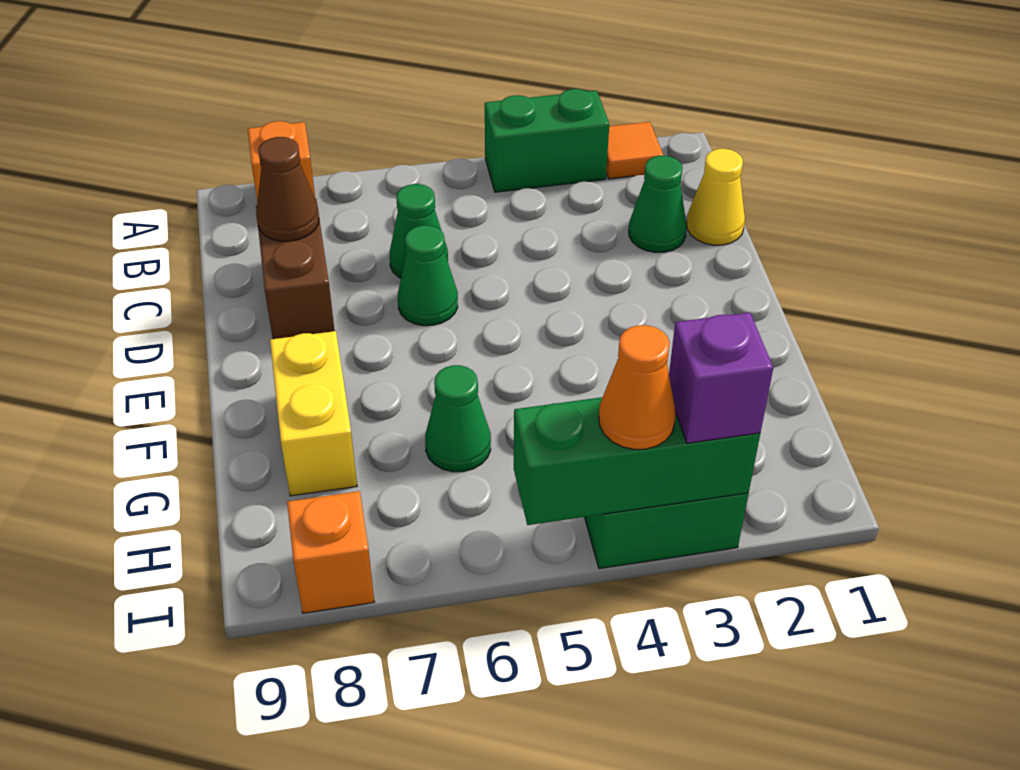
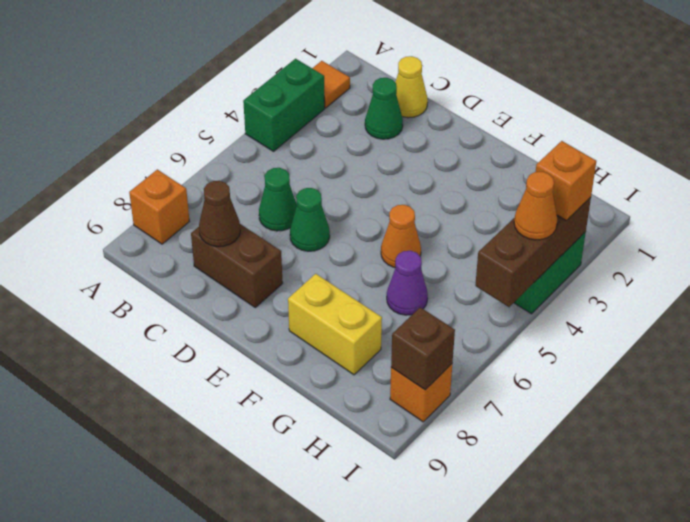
none -> orange 1x1 cone [381,205,421,268]
green 1x1 cone [425,365,491,472] -> purple 1x1 cone [387,251,428,315]
green 1x3 brick [514,397,760,525] -> brown 1x3 brick [475,197,591,307]
purple 1x1 brick [669,312,773,443] -> orange 1x1 brick [536,141,596,220]
none -> brown 1x1 brick [391,307,455,390]

